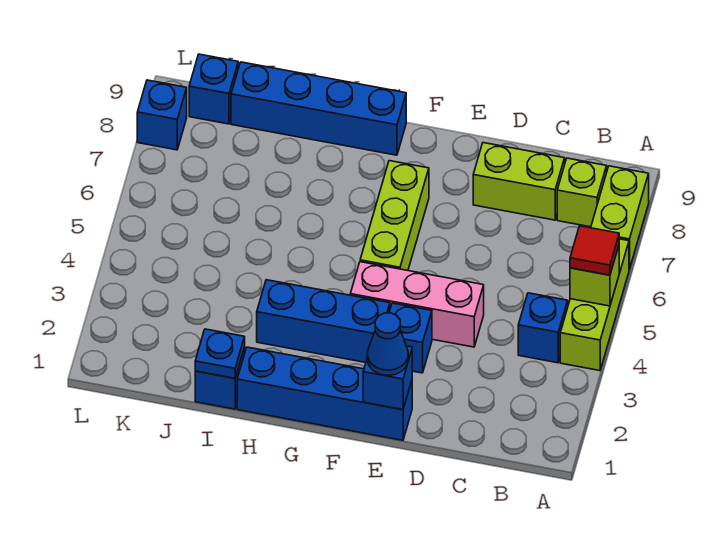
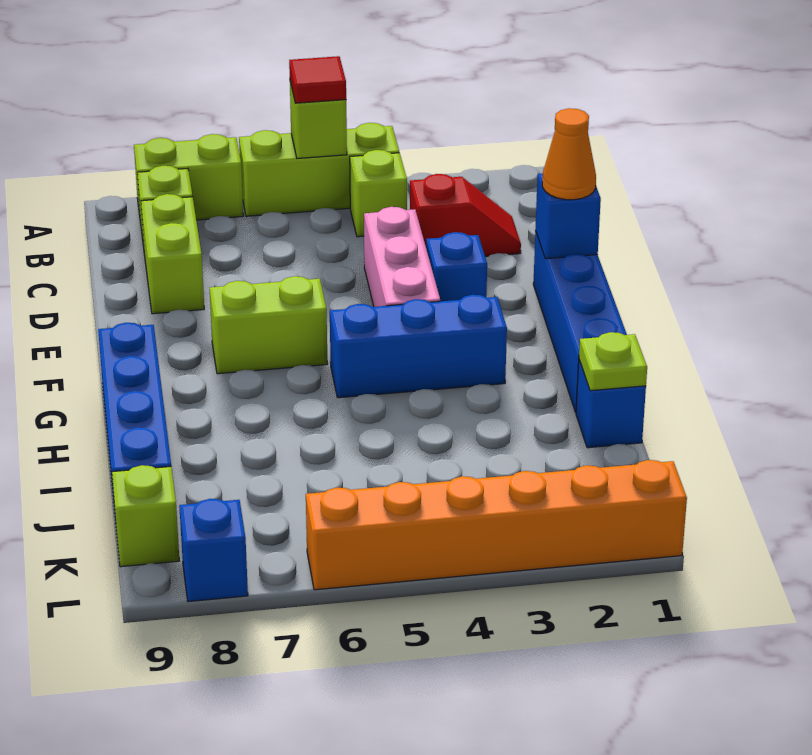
blue 1x1 brick [518,293,568,363] -> lime 1x1 brick [350,150,407,237]
none -> red 1x2 slope [410,174,521,256]
blue 1x1 cone [367,313,408,375] -> orange 1x1 cone [542,108,596,200]
blue 1x3 brick [257,280,390,363] -> blue 1x3 brick turned to [330,295,507,398]
lime 1x3 brick [360,161,429,270] -> lime 1x2 brick [210,276,327,374]
blue 1x1 plate [195,329,245,378] -> lime 1x1 plate [579,332,647,391]
blue 1x1 brick [189,54,238,124] -> lime 1x1 brick [112,465,179,567]
none -> orange 1x6 brick [306,460,687,590]

